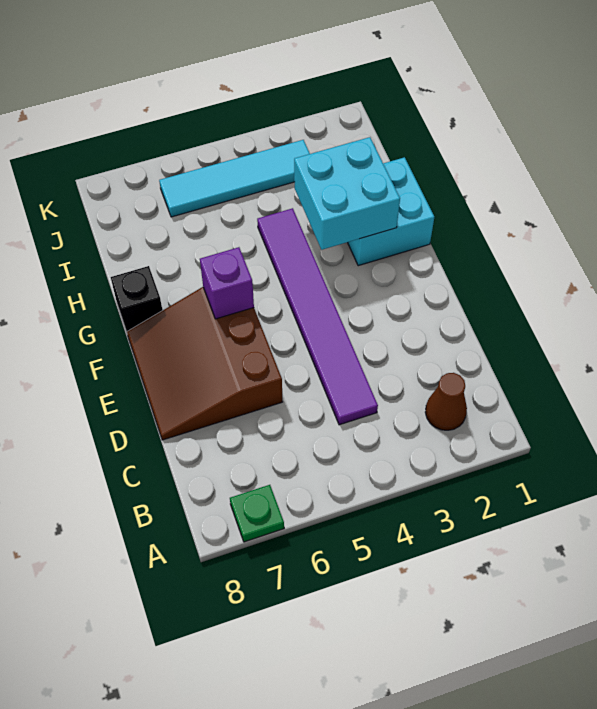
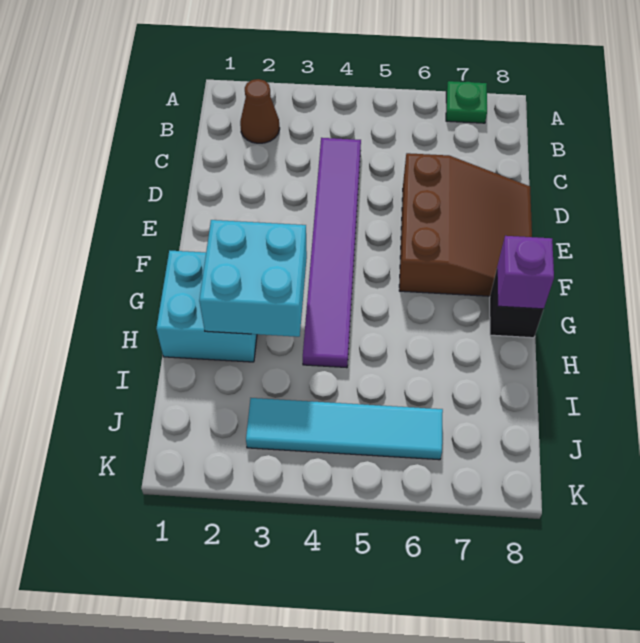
purple 1x1 brick [200,247,254,319] -> purple 1x1 brick moved to [497,236,554,309]

